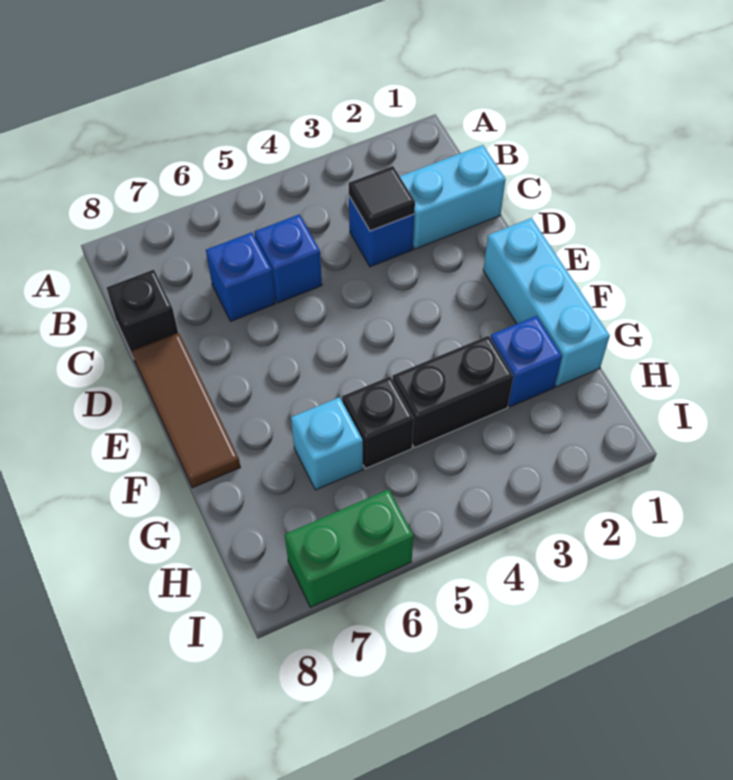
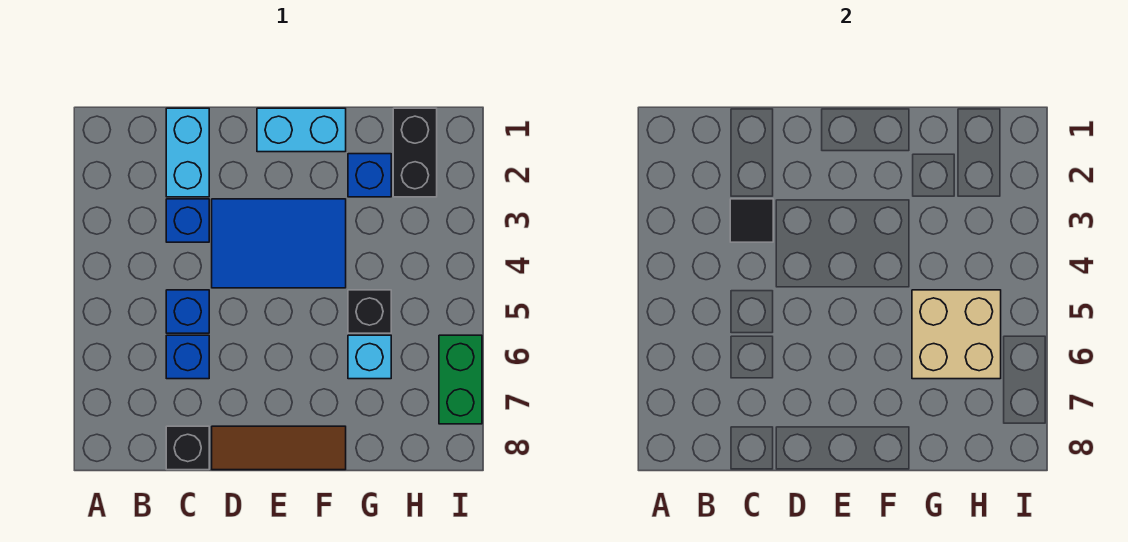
none -> blue 2x3 tile [212,199,346,288]
cyan 1x3 brick [483,218,610,387] -> cyan 1x2 brick [257,108,346,152]
black 1x2 brick [393,336,514,448] -> black 1x2 brick moved to [393,108,437,197]
none -> tan 2x2 brick [912,290,1001,379]

